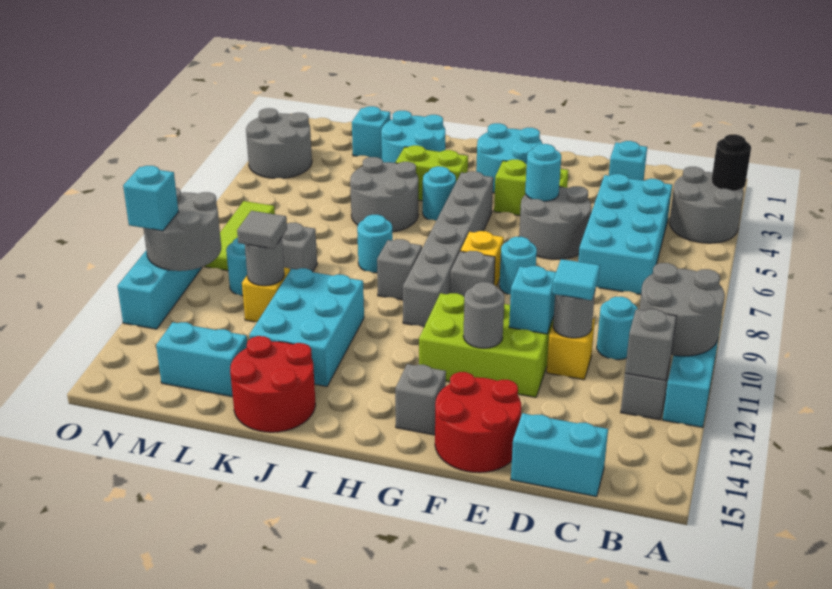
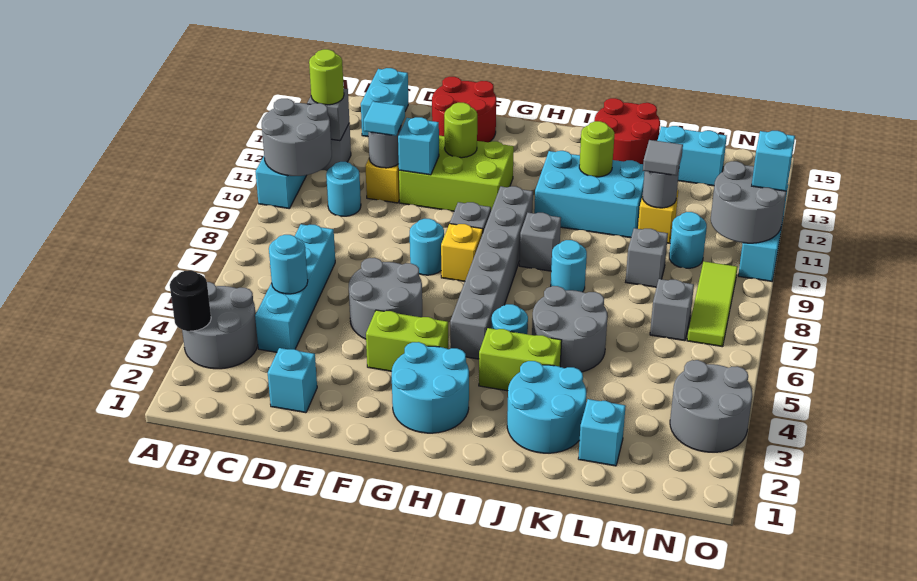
none -> lime 1x1 round brick [309,49,344,105]
cyan 2x4 brick [578,174,672,295] -> cyan 1x4 brick [255,224,335,352]
cyan 1x2 brick [511,413,608,497] -> cyan 1x2 brick turned to [361,68,408,136]
cyan 1x1 round brick [525,144,561,201] -> cyan 1x1 round brick moved to [269,235,308,294]
grey 1x1 round brick [463,282,504,348] -> lime 1x1 round brick [444,103,477,158]
grey 1x1 brick [395,364,446,435] -> grey 1x1 brick moved to [650,279,694,341]
cyan 2x3 brick [249,268,364,386] -> cyan 2x3 brick turned to [534,150,645,238]
none -> lime 1x1 round brick [579,121,614,177]

